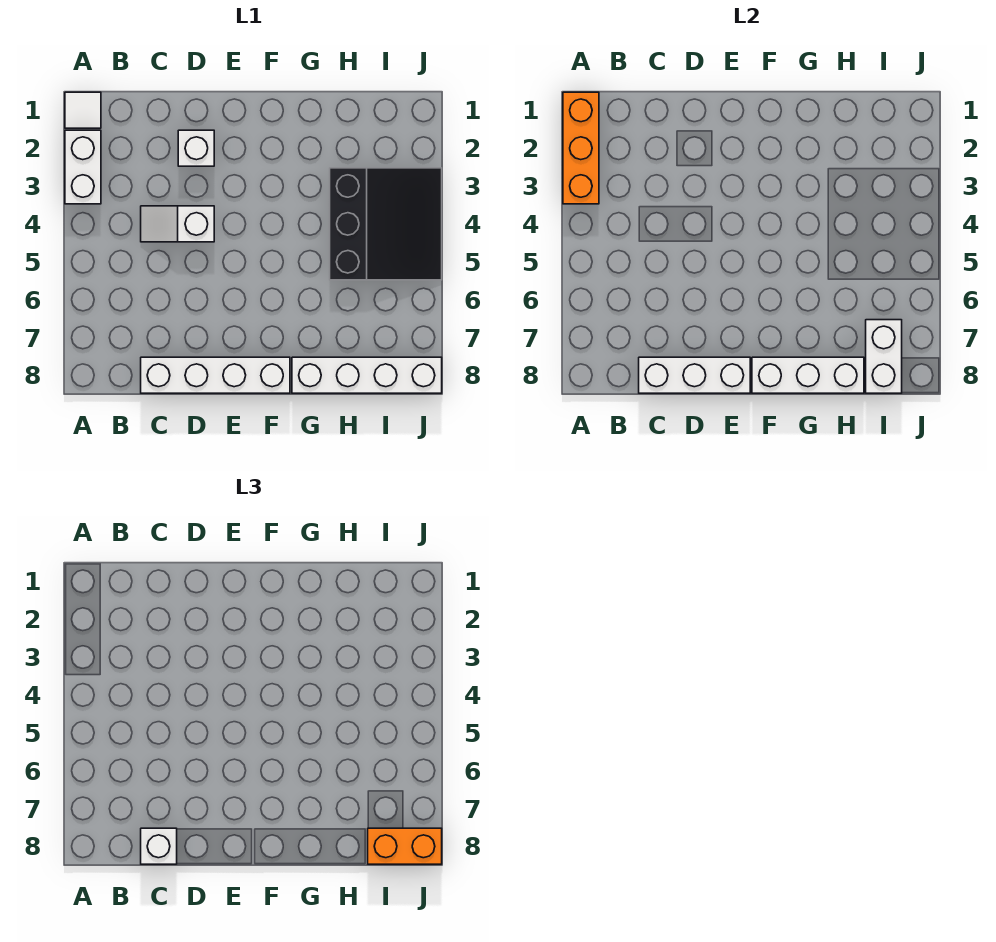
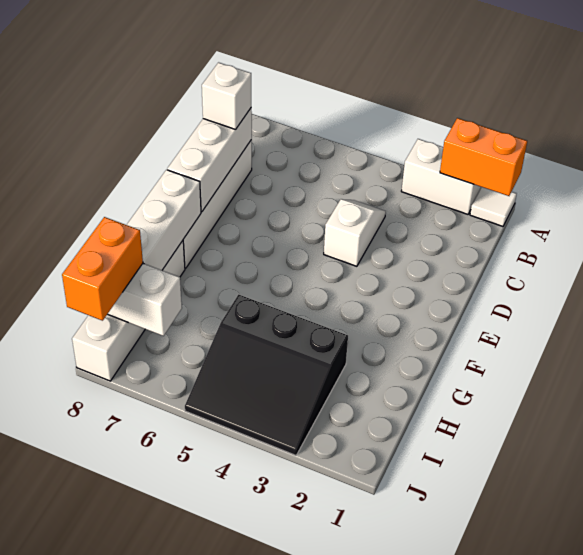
orange 1x3 brick [563,92,599,204] -> orange 1x2 brick [440,118,527,196]
white 1x1 brick [178,130,214,166] -> none

